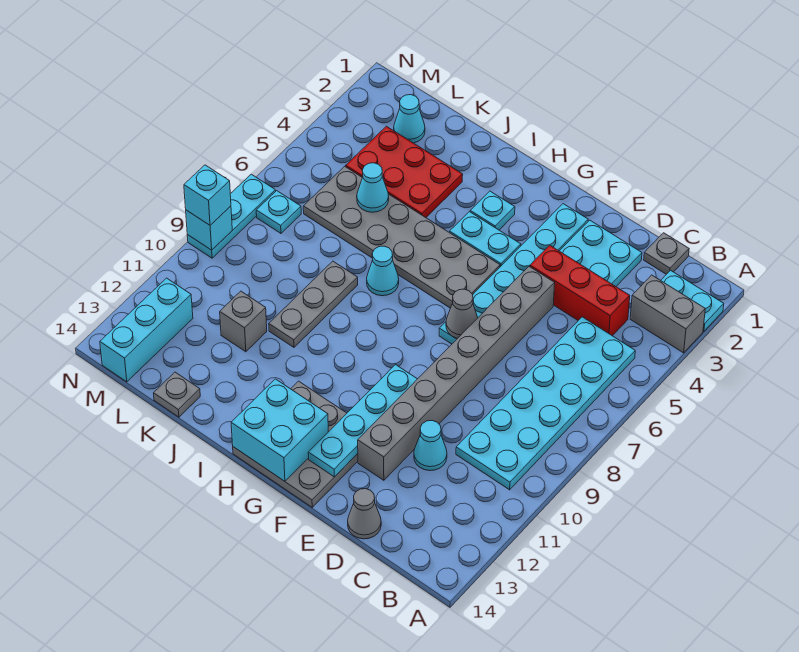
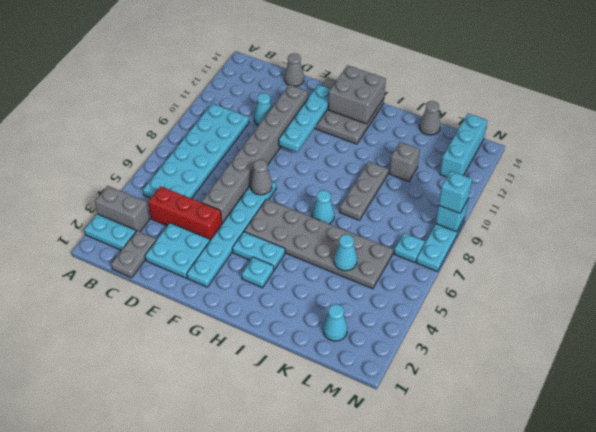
grey 1x1 plate [644,233,689,274] -> grey 1x2 plate [111,231,156,278]
cyan 2x2 brick [231,379,328,481] -> grey 2x2 brick [328,65,386,124]
red 2x3 plate [346,126,463,217] -> none
grey 1x1 plate [154,372,200,417] -> grey 1x1 cone [419,101,440,135]

